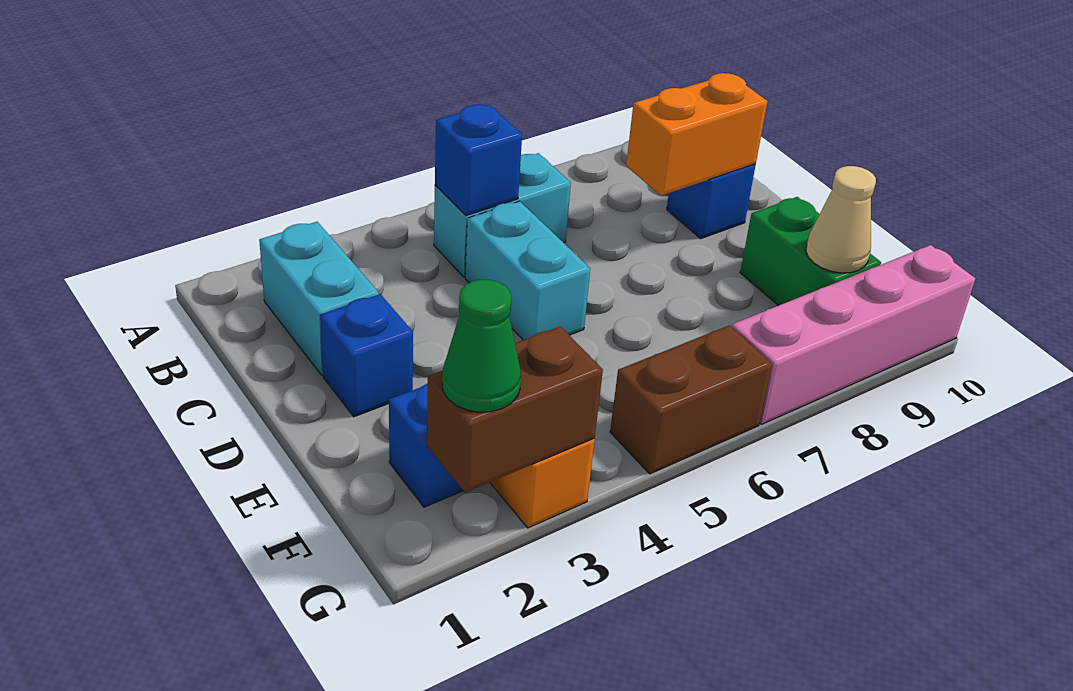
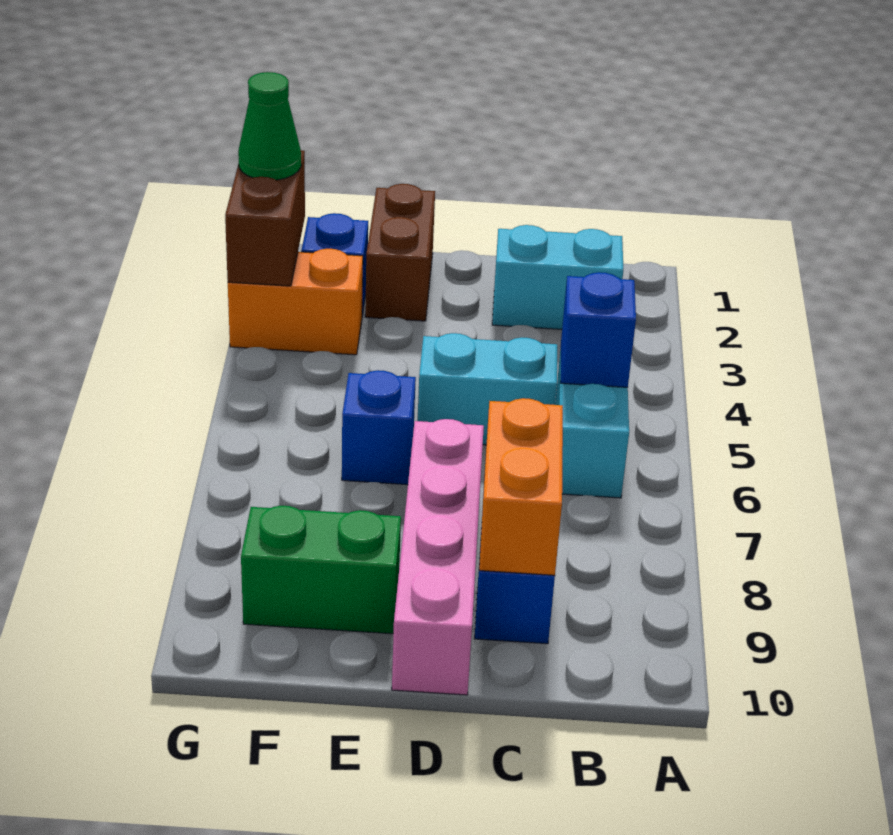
blue 1x1 brick [320,294,413,417] -> blue 1x1 brick moved to [342,370,416,485]
tan 1x1 cone [806,166,876,273] -> none
brown 1x2 brick [610,325,772,474] -> brown 1x2 brick moved to [365,184,435,321]
pink 1x4 brick [732,245,975,424] -> pink 1x4 brick moved to [392,419,484,695]

